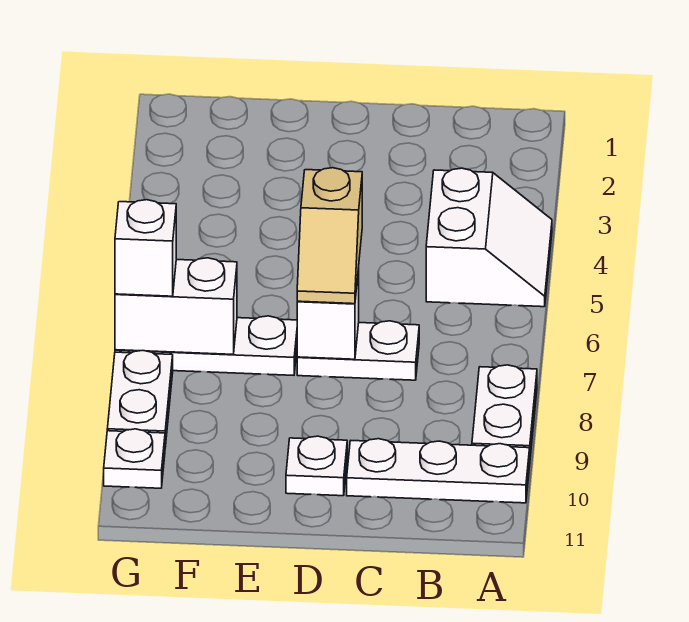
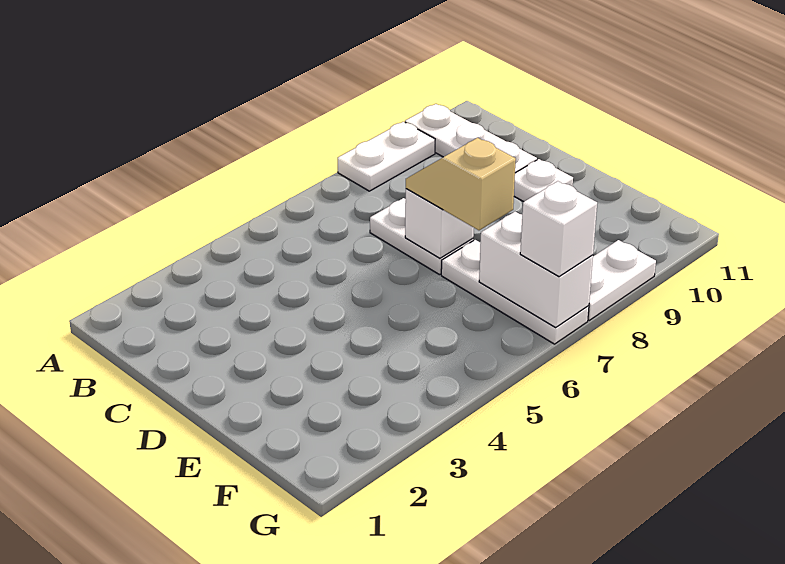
white 2x2 slope [426,168,552,307] -> none
tan 1x2 slope [297,168,362,304] -> tan 1x2 slope turned to [406,138,516,230]
white 1x1 plate [104,429,165,488] -> none

